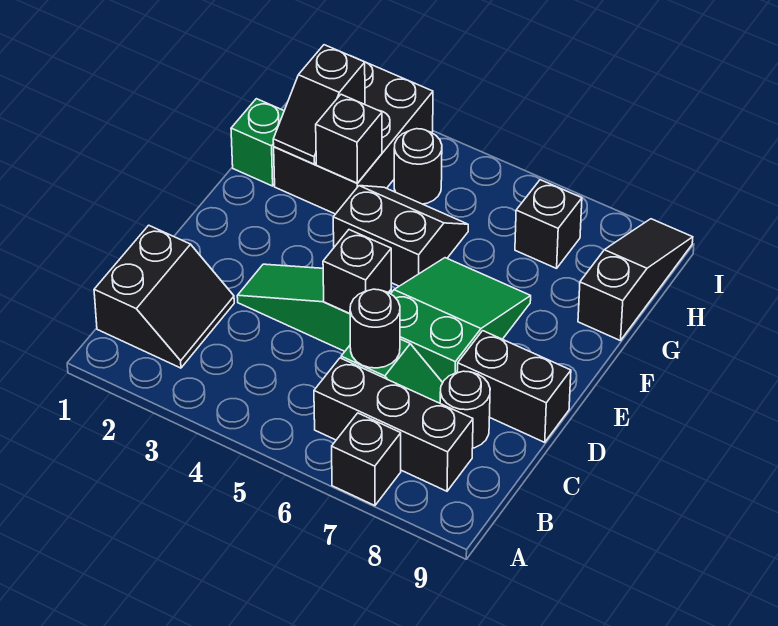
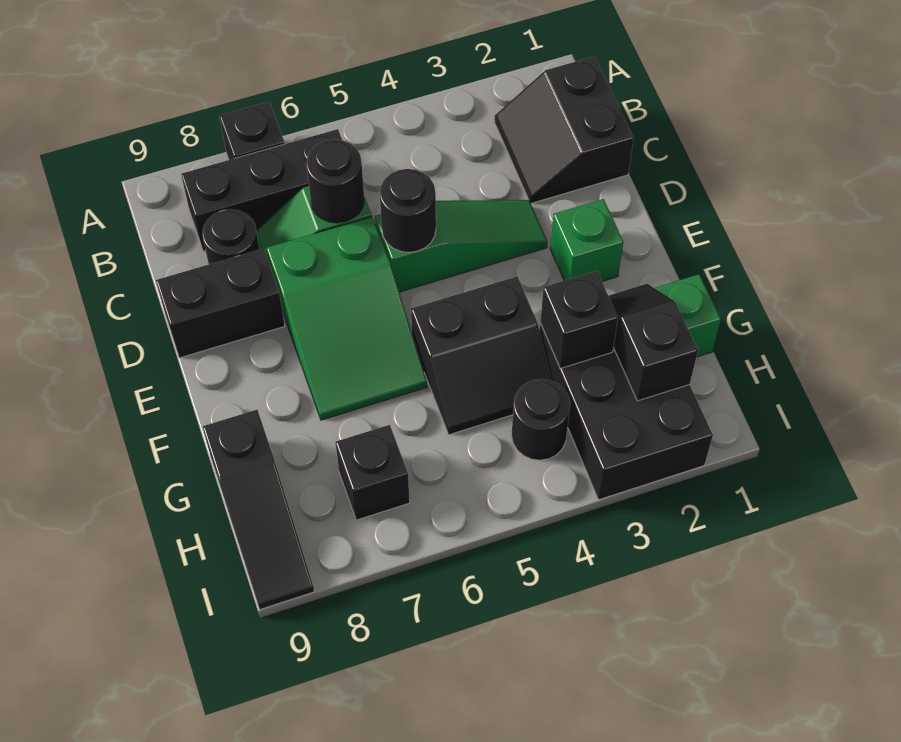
black 1x1 brick [323,230,391,313] -> black 1x1 round brick [380,169,436,253]
none -> green 1x1 brick [550,199,623,281]

